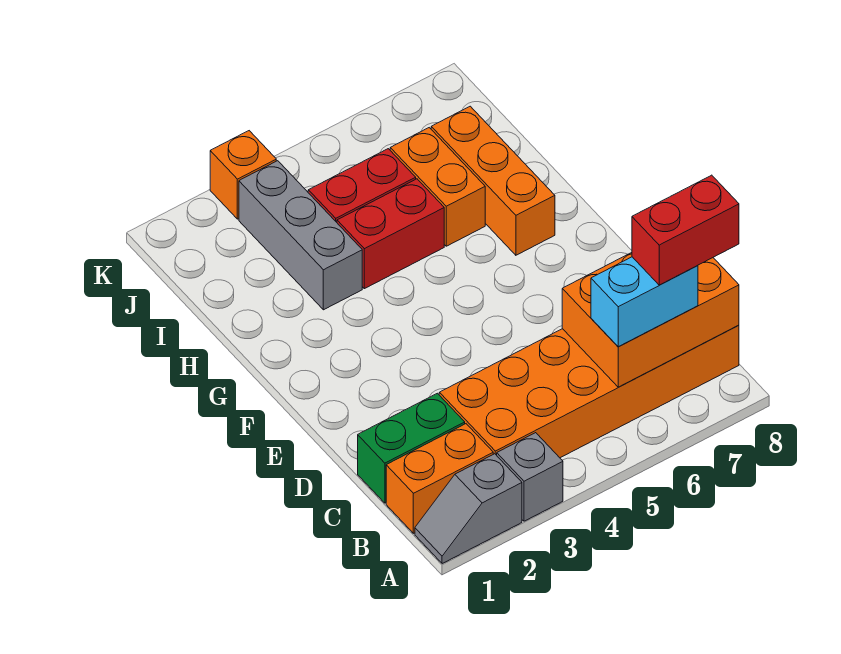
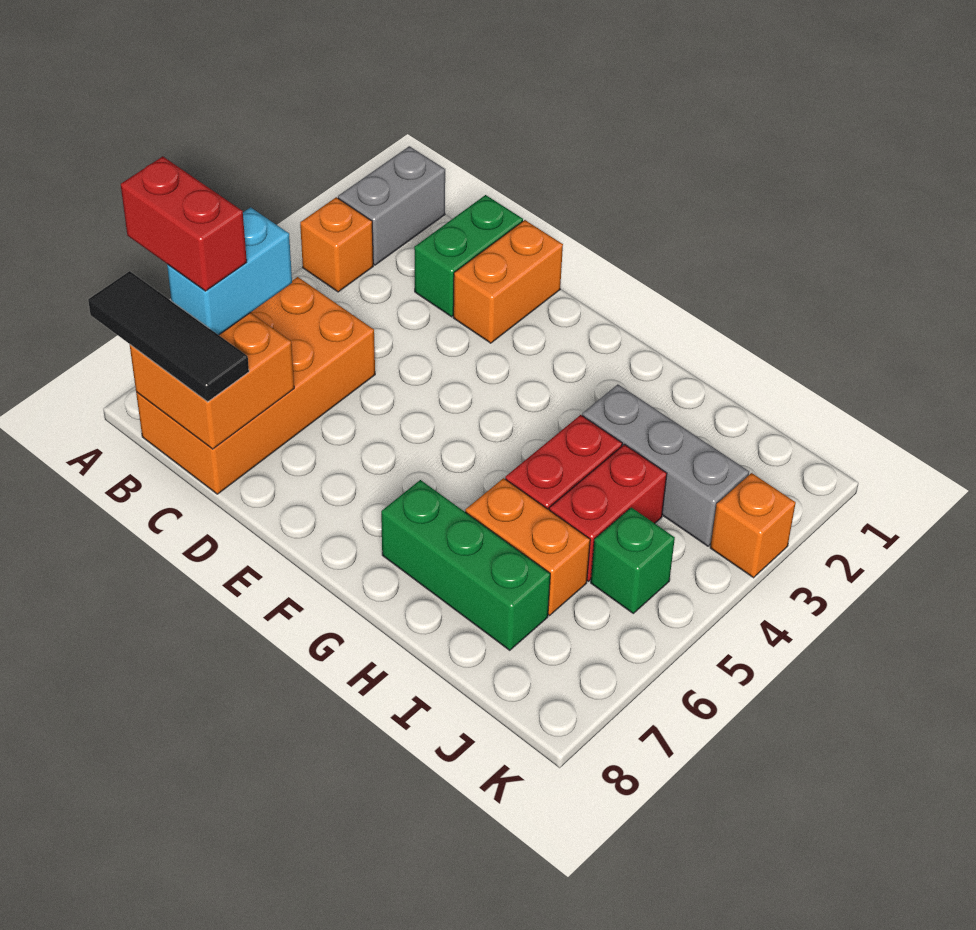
grey 1x2 slope [415,454,522,564] -> grey 1x2 brick [338,146,445,265]
grey 1x1 brick [497,433,563,521] -> orange 1x1 brick [300,197,373,292]
none -> black 1x3 tile [88,271,249,402]
orange 1x2 brick [386,424,493,533] -> orange 1x2 brick moved to [453,220,563,343]
orange 2x6 brick [439,325,739,458] -> orange 2x4 brick [136,277,375,494]
orange 2x3 brick [562,253,739,387] -> orange 2x2 brick [130,313,294,449]
red 1x2 brick [632,175,739,285] -> red 1x2 brick turned to [121,156,247,291]
orange 1x3 brick [431,106,555,255] -> green 1x3 brick [381,480,550,650]
none -> green 1x1 brick [591,507,675,613]

